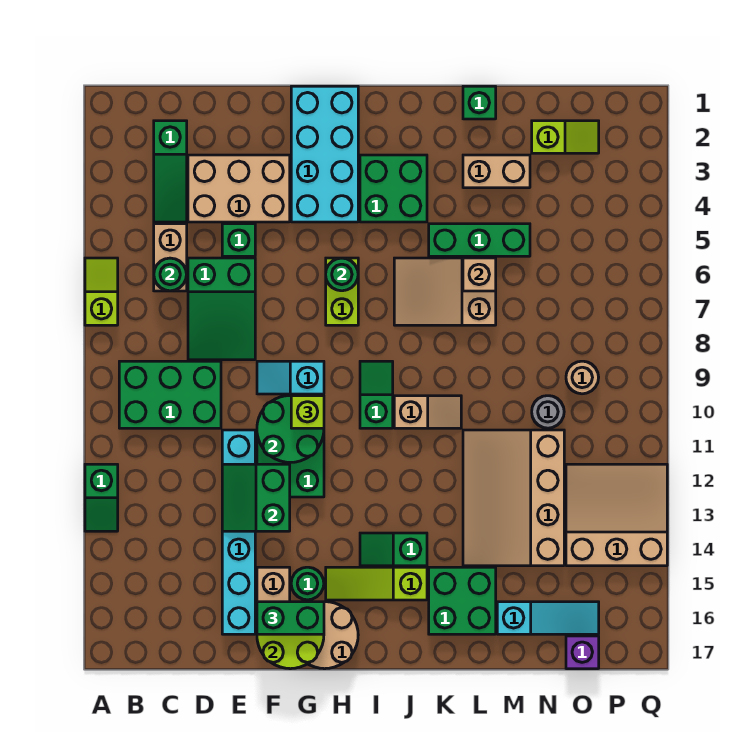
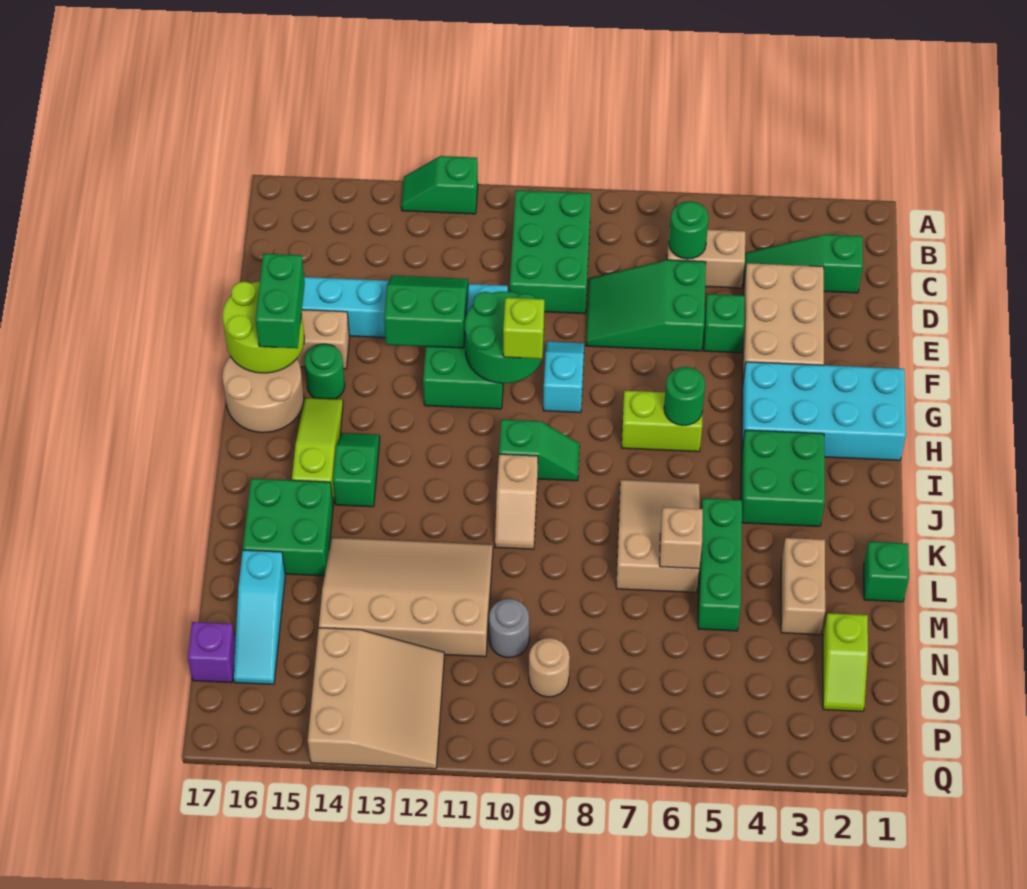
lime 1x2 slope [85,258,118,325] -> none

